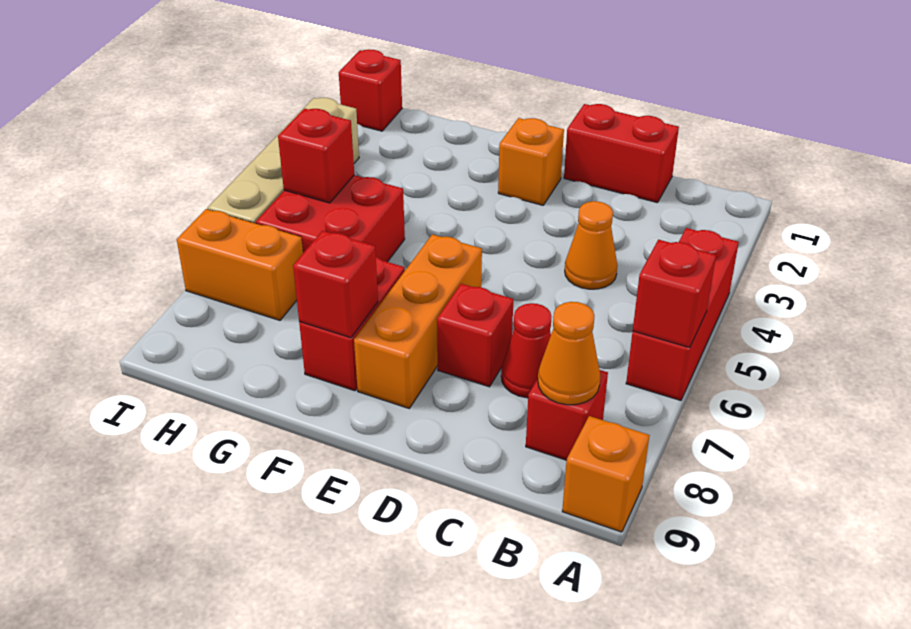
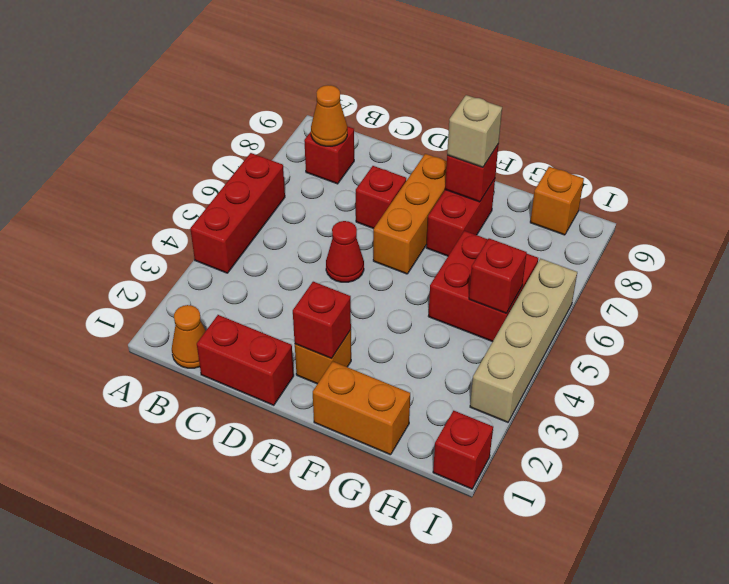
red 1x1 brick [633,240,716,348] -> red 1x1 brick moved to [293,282,351,359]
orange 1x1 brick [562,416,650,532] -> orange 1x1 brick moved to [530,167,584,235]
orange 1x1 cone [565,201,617,289] -> orange 1x1 cone moved to [172,305,206,368]
red 1x1 cone [501,303,552,398] -> red 1x1 cone moved to [326,221,364,282]
none -> tan 1x1 brick [447,95,502,167]
orange 1x2 brick [177,209,303,320] -> orange 1x2 brick moved to [313,361,410,455]

